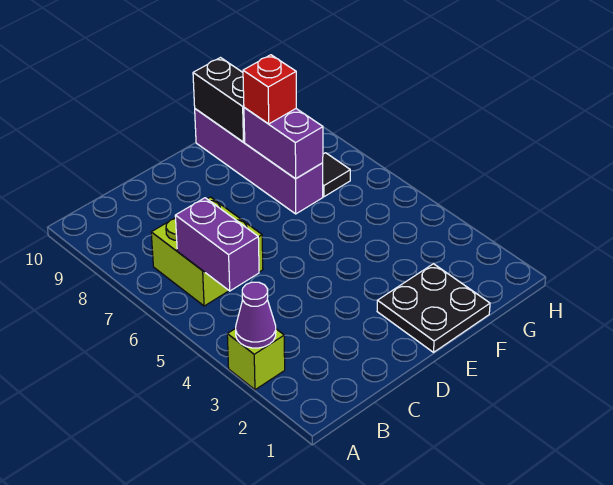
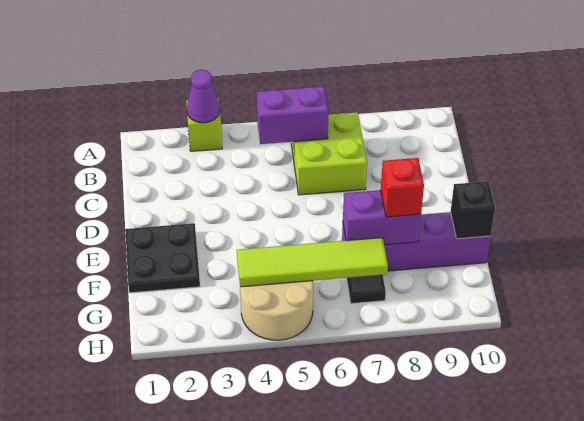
black 1x2 brick [193,58,245,142] -> black 1x1 brick [451,181,495,239]
none -> tan 2x2 round brick [240,281,313,340]
none -> lime 1x4 tile [237,238,388,287]

